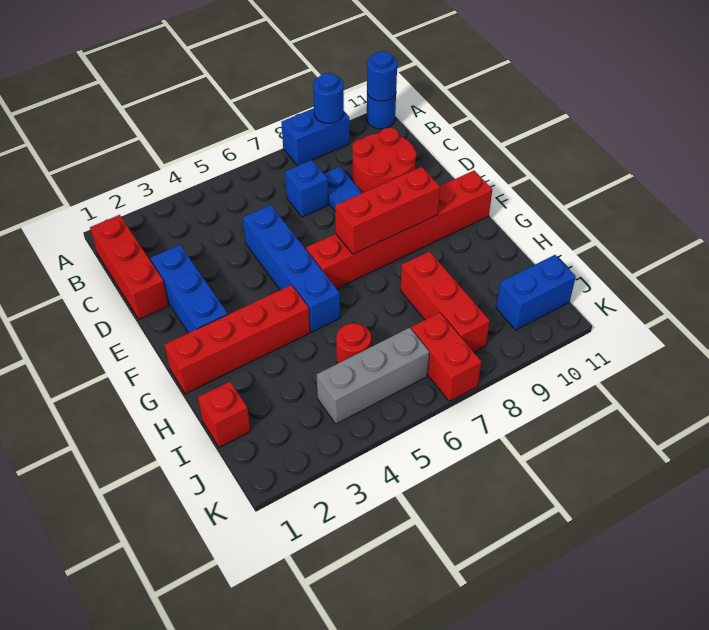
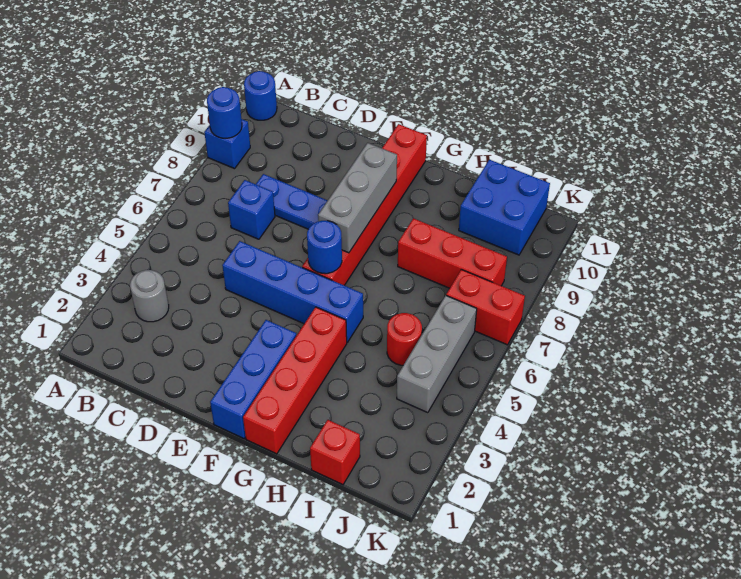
blue 1x2 brick [281,108,349,166] -> blue 1x1 brick [204,119,250,169]
blue 1x1 round brick [367,51,397,101] -> blue 1x1 round brick moved to [307,221,342,274]
red 1x3 brick [90,215,169,320] -> none
none -> grey 1x1 round brick [130,270,169,322]
red 2x2 round brick [352,128,416,193] -> none
blue 1x3 brick [150,245,228,333] -> blue 1x3 brick turned to [210,320,296,438]
red 1x3 brick [335,167,440,254] -> grey 1x3 brick [318,143,397,253]
blue 1x2 brick [496,255,576,330] -> blue 2x2 brick [459,160,550,255]

